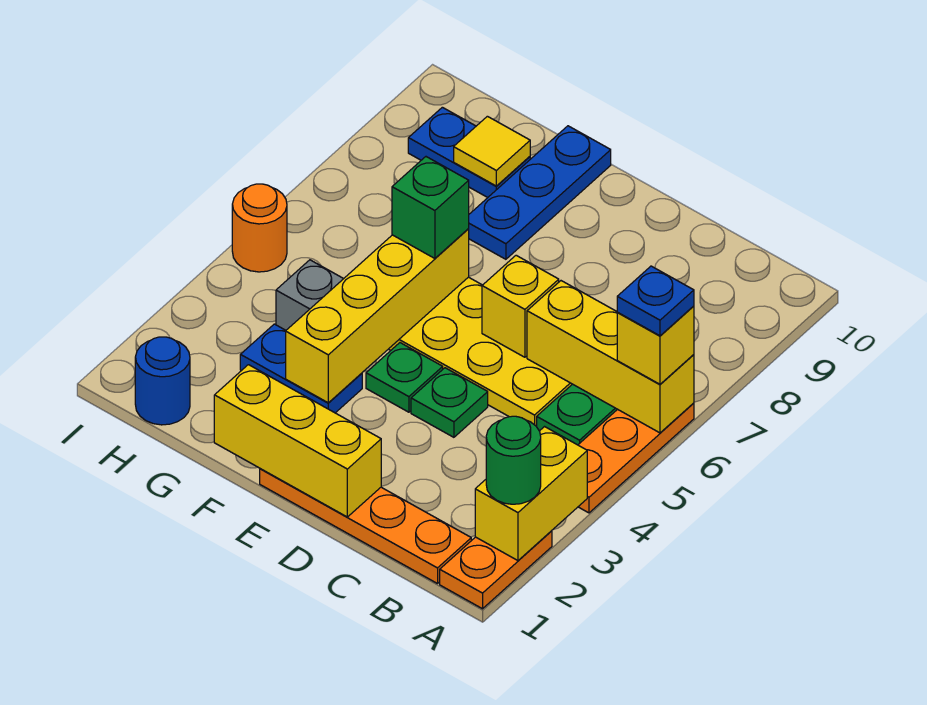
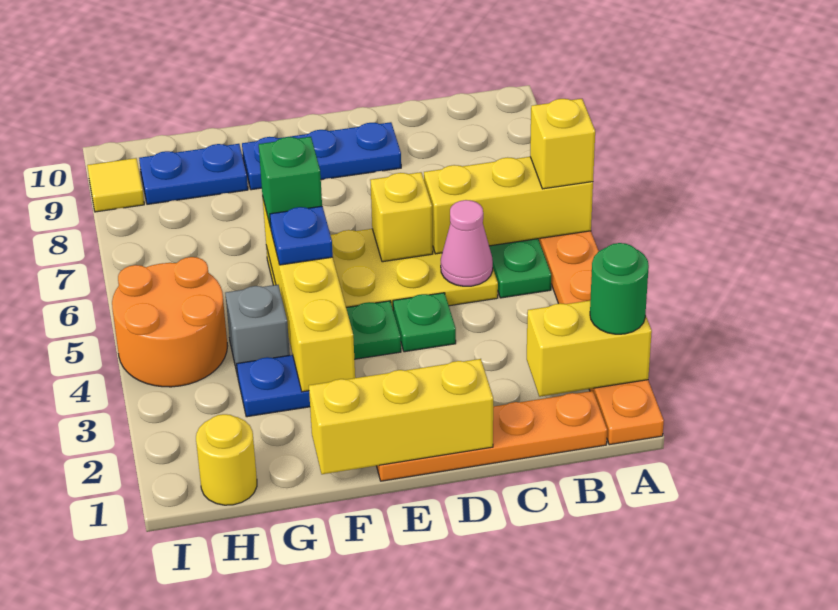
yellow 1x2 brick [475,427,587,561] -> yellow 1x2 brick turned to [527,301,652,397]
blue 1x1 plate [617,266,694,336] -> blue 1x1 plate moved to [270,206,333,265]
none -> pink 1x1 cone [441,200,493,286]
blue 1x3 plate [469,126,611,259] -> blue 1x3 plate turned to [242,122,401,190]
yellow 1x1 tile [454,116,530,186] -> yellow 1x1 tile moved to [87,158,144,212]
blue 1x1 round brick [135,337,190,425] -> yellow 1x1 round brick [196,414,257,505]
orange 1x1 round brick [232,184,287,272] -> orange 2x2 round brick [112,257,227,387]

